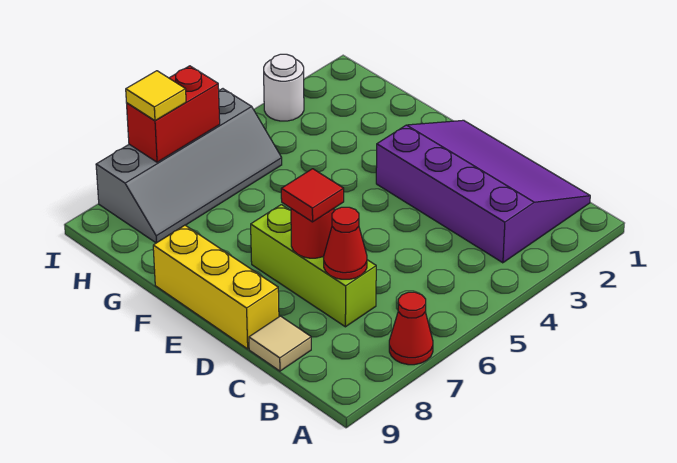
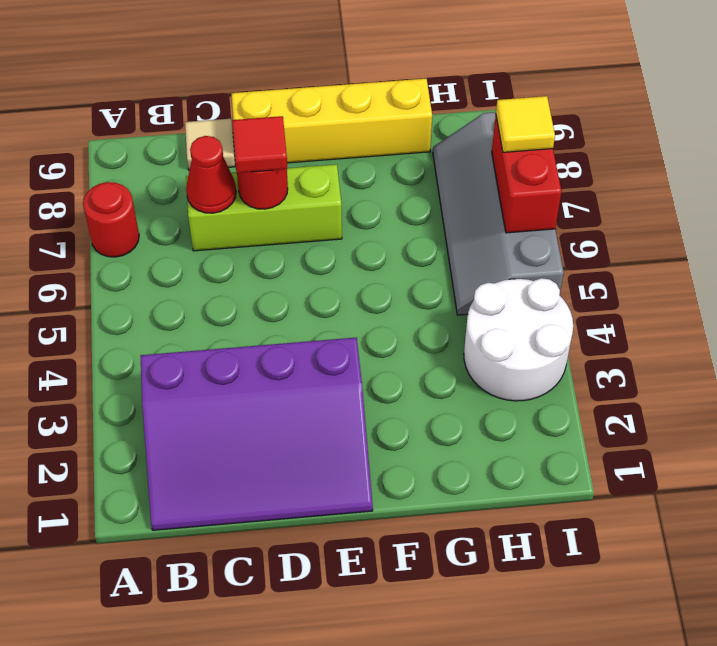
red 1x1 cone [389,292,433,365] -> red 1x1 round brick [83,182,139,257]
yellow 1x3 brick [153,225,279,349] -> yellow 1x4 brick [231,79,432,163]
white 1x1 round brick [264,54,304,121] -> white 2x2 round brick [464,278,573,401]

